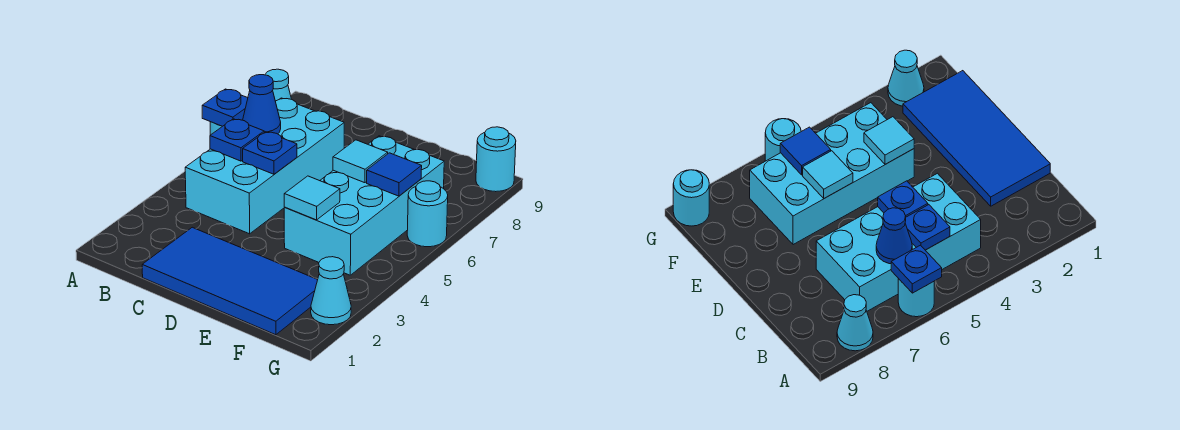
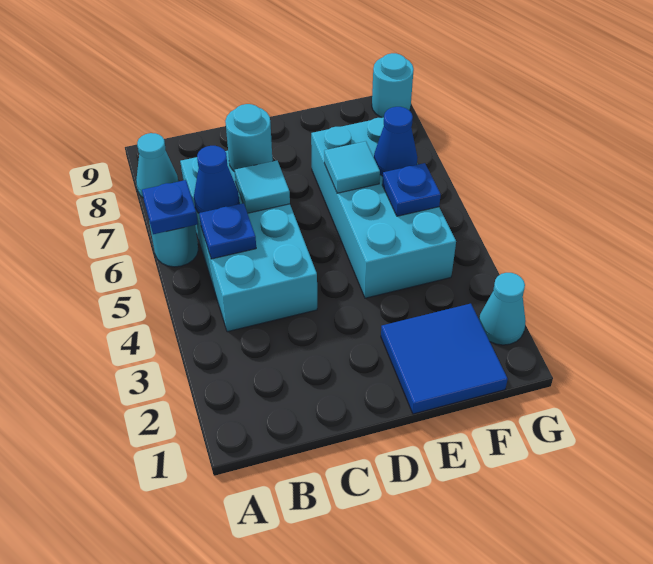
blue 2x4 tile [142,227,318,335] -> blue 2x2 tile [381,304,508,414]
blue 1x1 plate [243,132,297,174] -> blue 1x1 plate moved to [382,163,441,216]
cyan 1x1 tile [284,176,340,220] -> cyan 1x1 tile moved to [235,161,290,213]
blue 1x1 tile [367,153,422,196] -> blue 1x1 cone [374,107,417,176]
cyan 1x1 round brick [407,181,448,247] -> cyan 1x1 round brick moved to [225,104,272,172]

